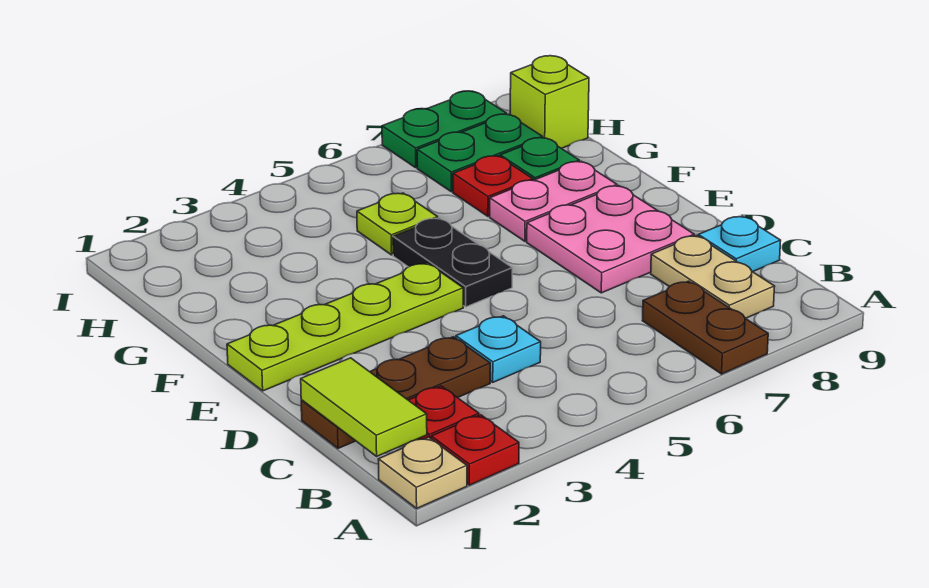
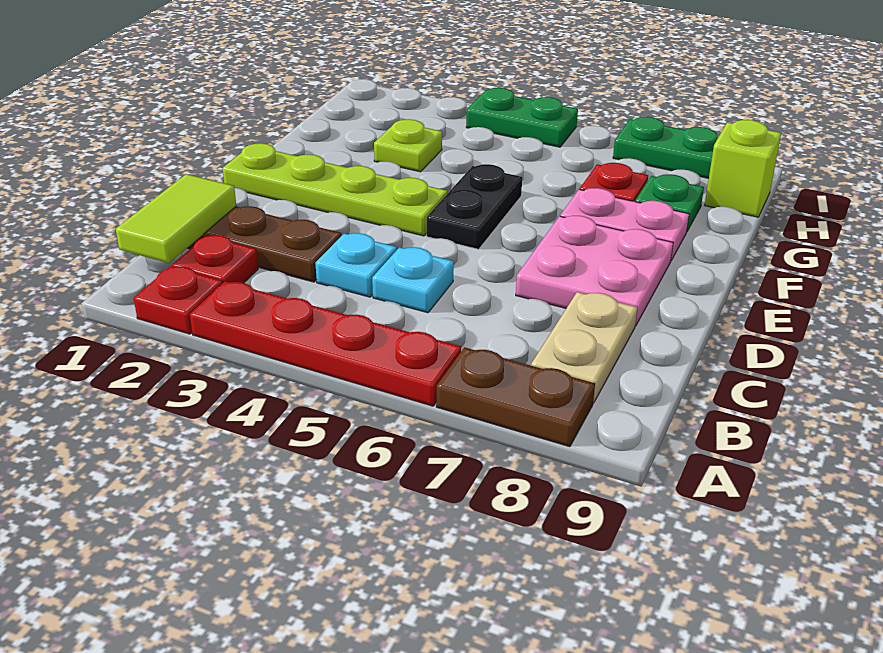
tan 1x1 plate [378,437,467,508] -> none
none -> red 1x4 plate [190,281,461,406]
brown 1x2 plate [642,281,768,374] -> brown 1x2 plate turned to [436,347,595,447]
cyan 1x1 plate [698,216,781,272] -> cyan 1x1 plate moved to [372,247,454,313]
lime 1x1 plate [357,193,438,255] -> lime 1x1 plate moved to [374,119,442,172]
green 1x2 plate [417,114,543,192] -> green 1x2 plate moved to [466,88,578,147]

